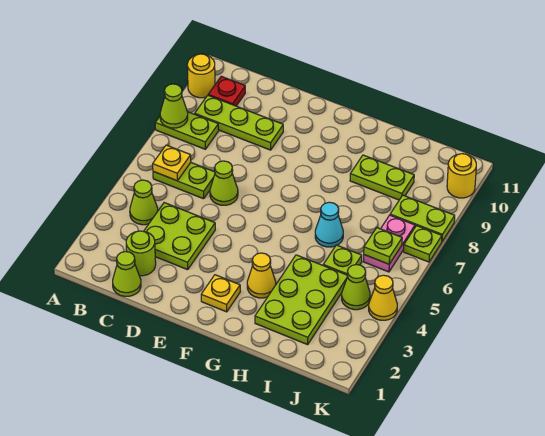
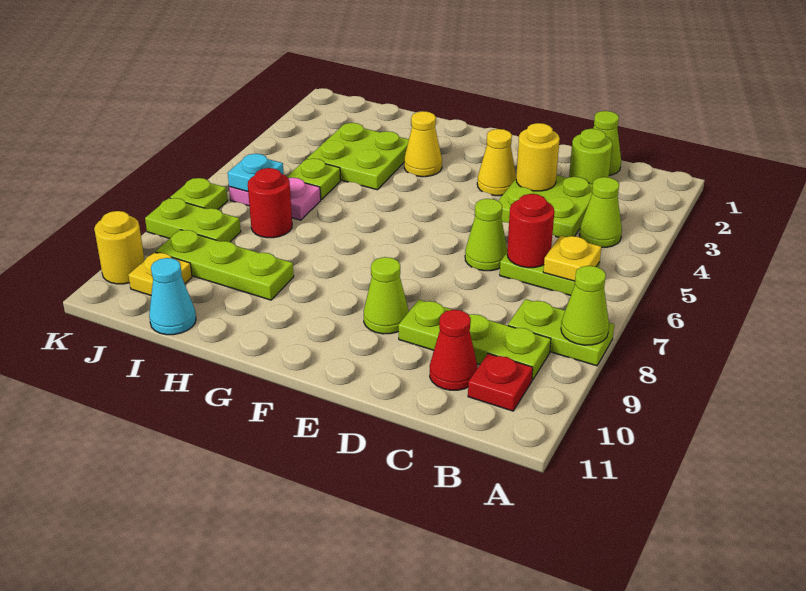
yellow 1x1 round brick [187,54,215,98] -> yellow 1x1 round brick moved to [516,123,560,191]
none -> red 1x1 round brick [507,194,554,268]
none -> red 1x1 cone [430,310,477,390]
yellow 1x1 plate [201,275,240,312] -> yellow 1x1 plate moved to [128,252,192,295]
lime 2x3 plate [255,255,348,345] -> lime 2x2 plate [307,123,409,190]
cyan 1x1 cone [315,202,343,247] -> cyan 1x1 cone moved to [149,258,196,335]
lime 1x2 plate [350,155,414,200] -> lime 1x3 plate [156,230,294,300]
none -> red 1x1 round brick [248,168,292,238]
lime 1x1 cone [342,265,370,310] -> lime 1x1 cone moved to [364,257,409,334]
pink 1x2 plate [363,215,415,272] -> pink 1x2 plate turned to [229,178,321,220]
lime 1x1 plate [364,228,402,264] -> cyan 1x1 plate [228,154,284,191]
yellow 1x1 cone [369,275,397,320] -> yellow 1x1 cone moved to [477,129,516,196]

